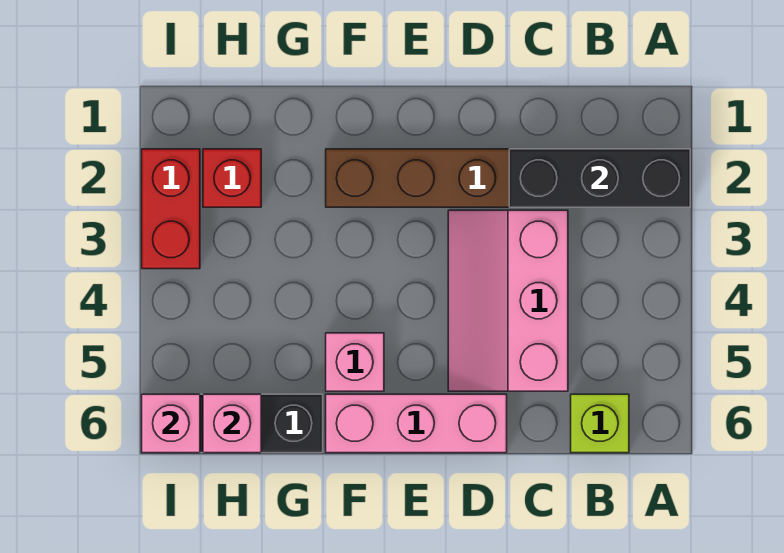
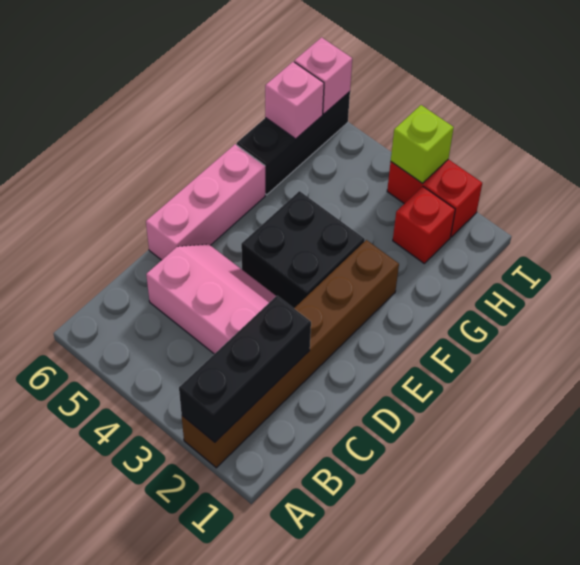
lime 1x1 brick [571,394,629,453] -> lime 1x1 brick moved to [391,105,454,183]
none -> black 2x2 brick [241,191,365,308]
pink 1x1 brick [326,333,384,391] -> none

